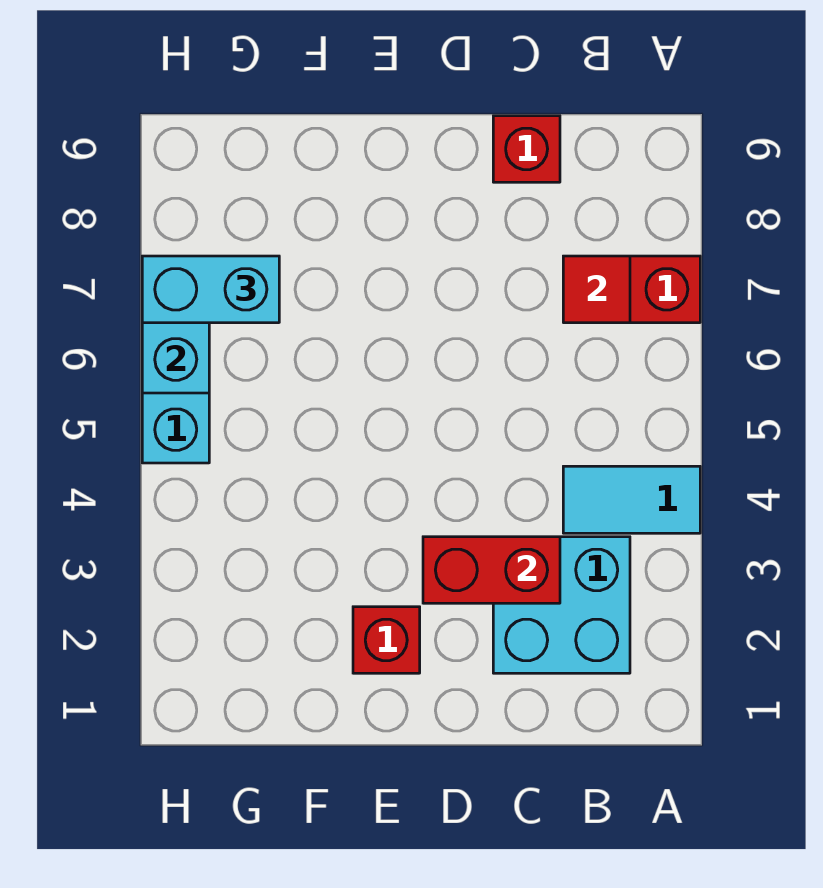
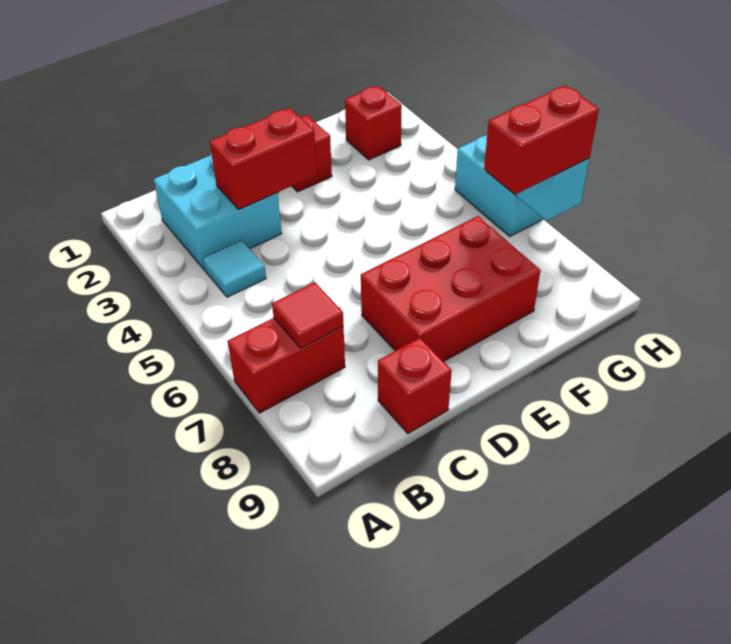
cyan 1x2 tile [563,466,700,533] -> cyan 1x1 tile [203,240,266,297]
none -> red 2x3 brick [361,216,541,362]
none -> red 1x1 brick [345,86,402,160]
cyan 1x2 brick [142,256,279,323] -> red 1x2 brick [484,85,599,194]

